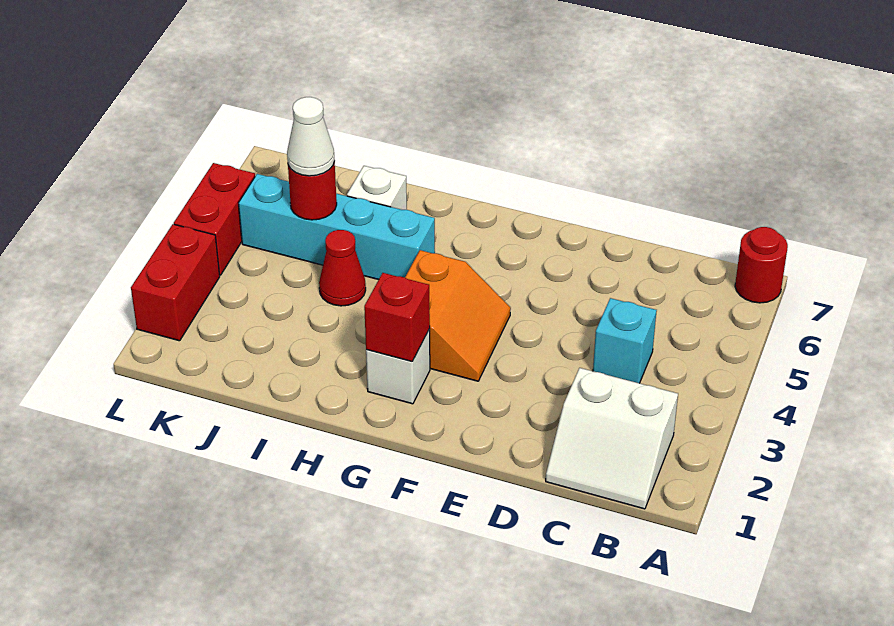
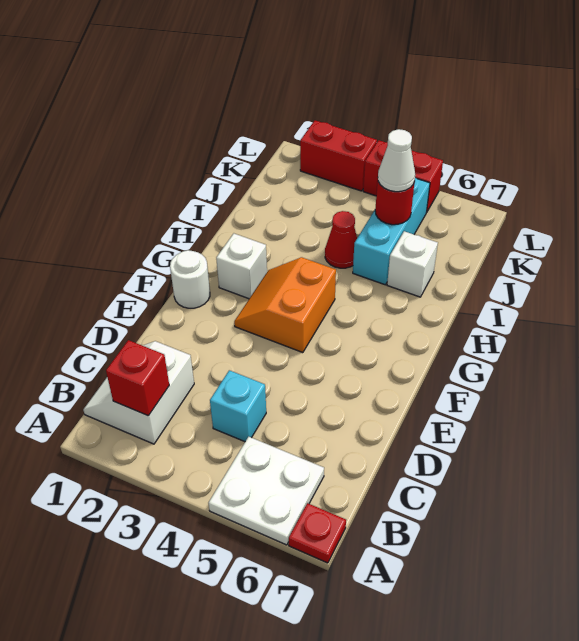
none -> white 2x2 plate [209,437,324,545]
red 1x1 round brick [735,227,788,303] -> red 1x1 plate [289,503,346,563]
none -> white 1x1 round brick [170,250,210,308]
orange 2x2 slope [405,250,511,381] -> orange 2x2 slope turned to [234,257,336,353]
red 1x1 brick [364,273,430,361] -> red 1x1 brick moved to [106,340,169,416]
cyan 1x4 brick [239,174,435,280] -> cyan 1x3 brick [353,178,430,285]

